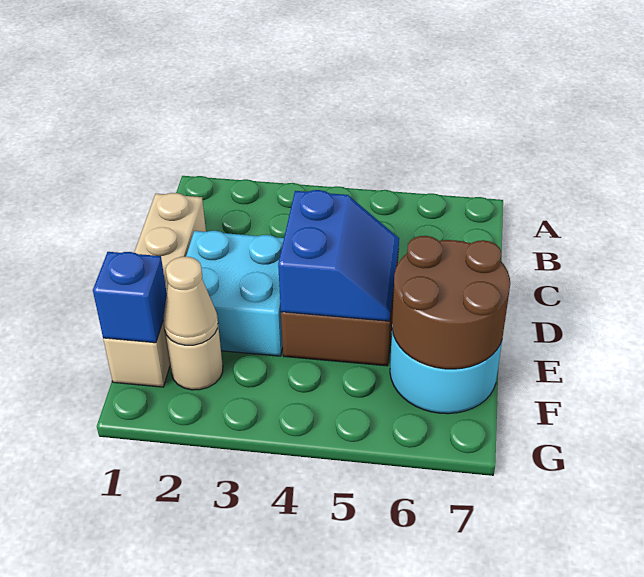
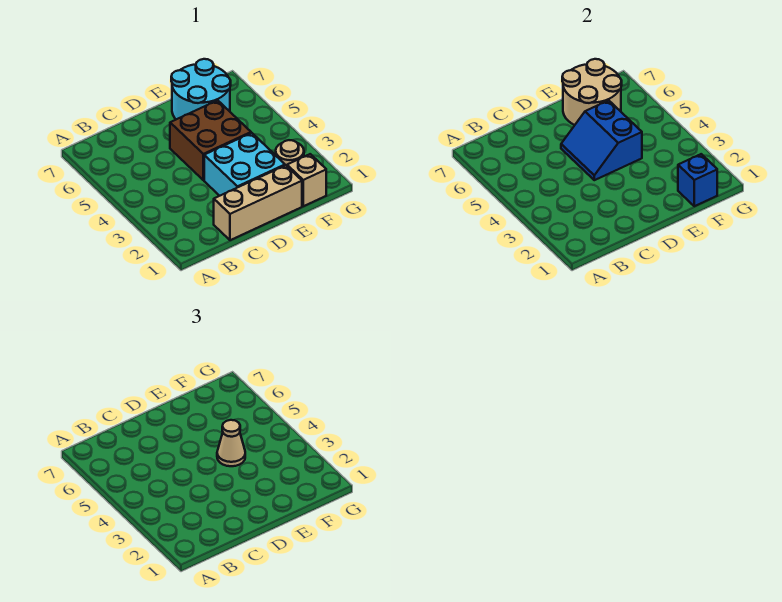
blue 2x2 slope [278,190,399,321] -> blue 2x2 slope turned to [561,100,642,180]
brown 2x2 round brick [392,236,510,369] -> tan 2x2 round brick [562,59,622,125]
tan 1x1 cone [163,257,218,345] -> tan 1x1 cone moved to [217,420,245,466]

